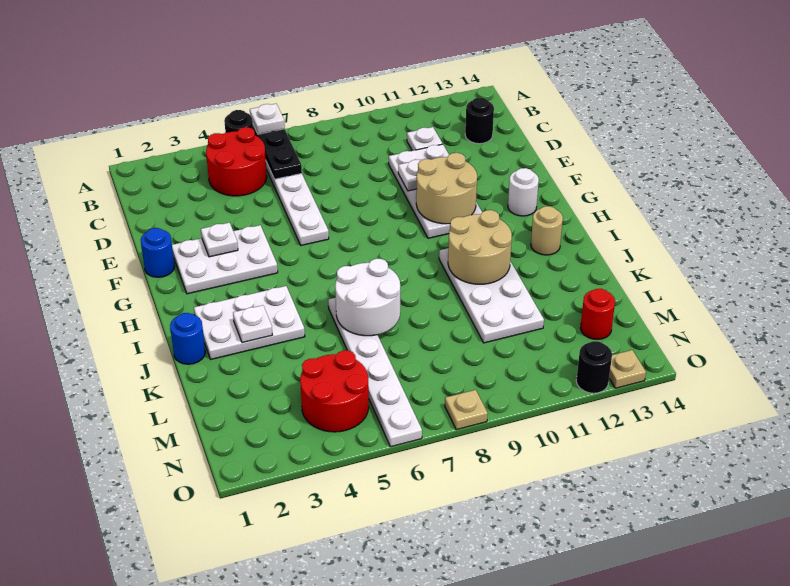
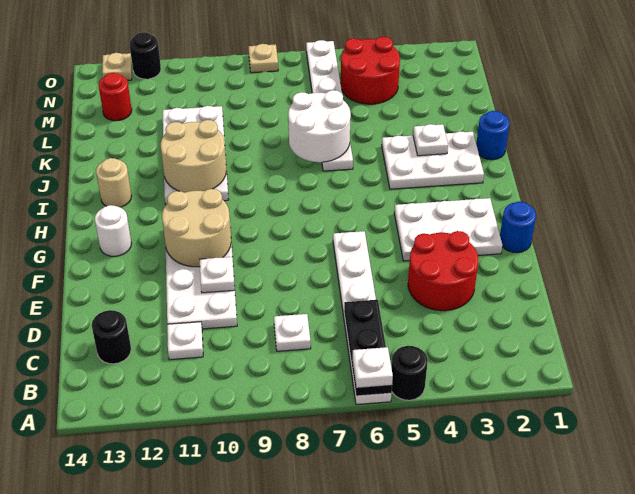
red 2x2 round brick [206,127,267,196] -> red 2x2 round brick moved to [408,231,478,311]
white 1x1 plate [201,223,238,257] -> white 1x1 plate moved to [274,314,311,351]

